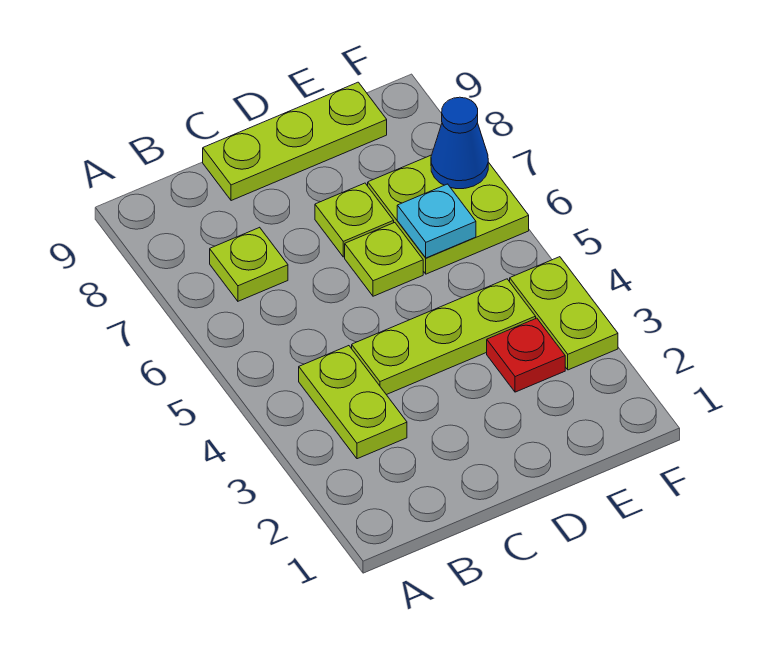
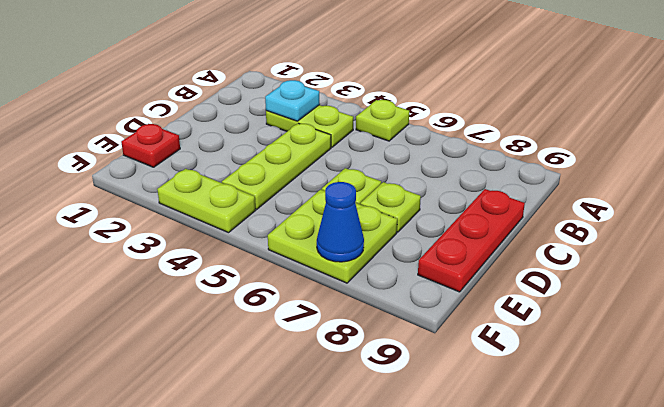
lime 1x1 plate [210,227,288,301] -> lime 1x1 plate moved to [356,100,409,141]
lime 1x3 plate [203,82,387,201] -> red 1x3 plate [418,189,525,292]
red 1x1 plate [487,318,565,392] -> red 1x1 plate moved to [121,124,180,167]
cyan 1x1 plate [397,184,476,258] -> cyan 1x1 plate moved to [265,80,319,121]

